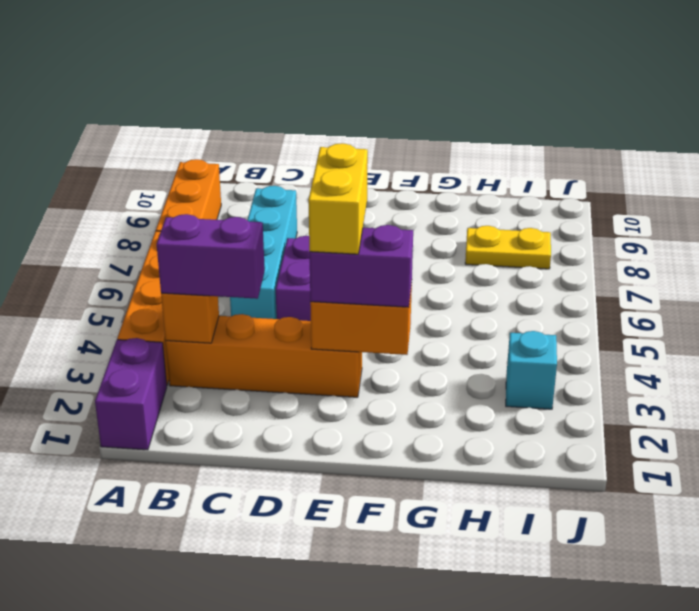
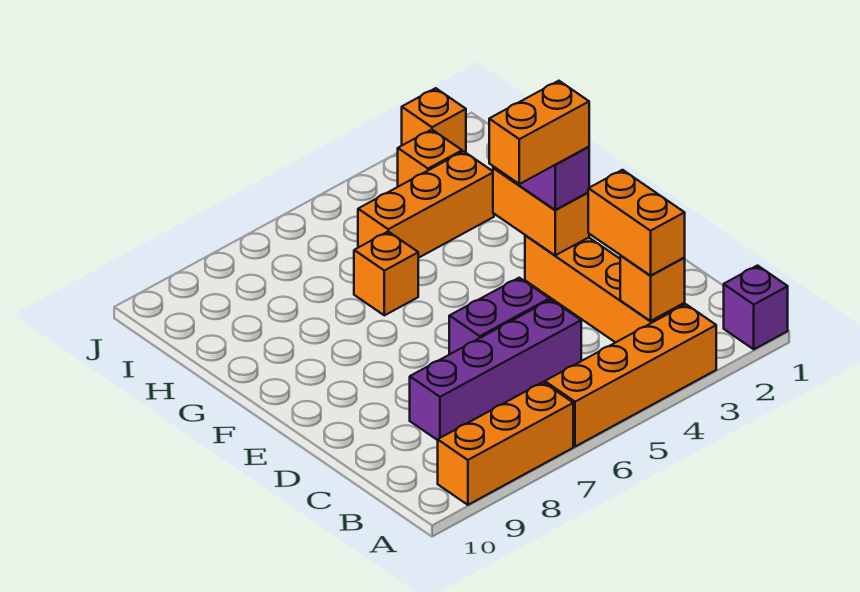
purple 1x2 brick [95,338,167,450] -> purple 1x1 brick [724,266,788,349]
purple 1x2 brick [157,214,265,299] -> orange 1x2 brick [588,170,685,276]
cyan 1x4 brick [230,186,297,319] -> purple 1x4 brick [410,300,581,440]
yellow 1x2 brick [308,143,368,254] -> orange 1x2 brick [489,81,589,184]
none -> orange 1x1 brick [354,232,418,315]
none -> orange 1x3 brick [358,151,494,258]
yellow 1x2 plate [465,226,551,269] -> none
cyan 1x1 brick [506,331,557,409] -> orange 1x1 brick [398,130,462,187]
none -> orange 1x1 brick [402,88,466,153]

